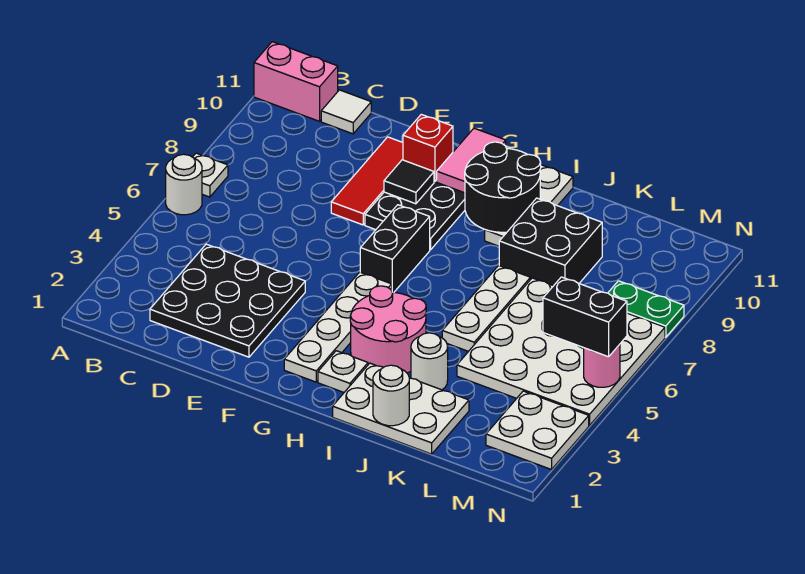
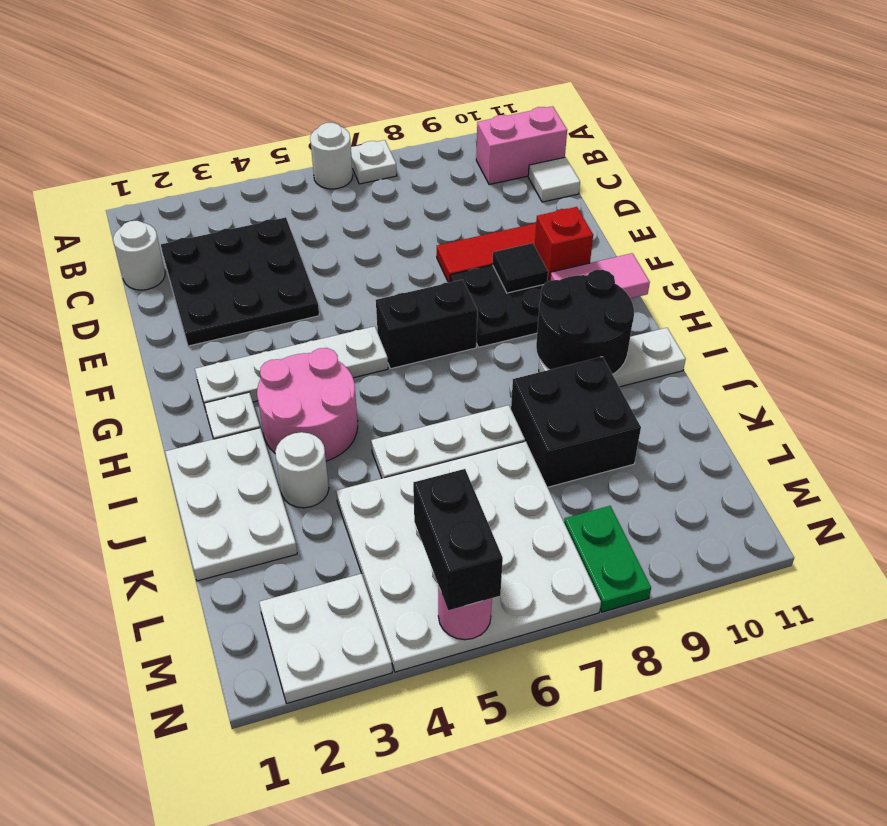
pink 1x2 brick [254,42,338,121] -> pink 1x2 brick turned to [476,106,567,185]
white 1x1 round brick [373,365,409,426] -> white 1x1 round brick moved to [113,221,165,290]

